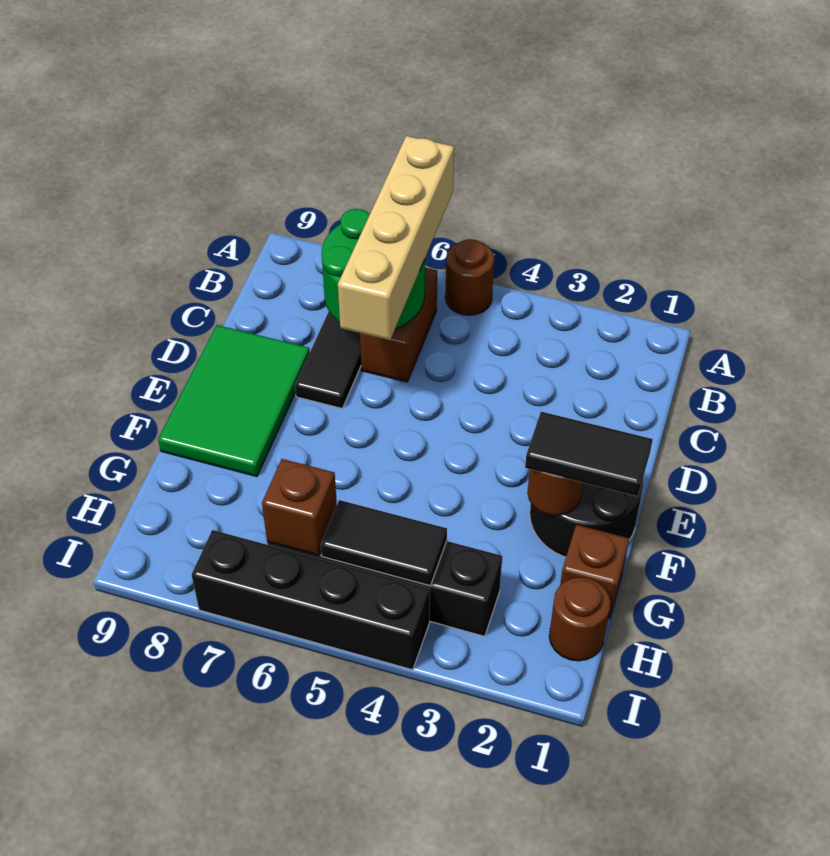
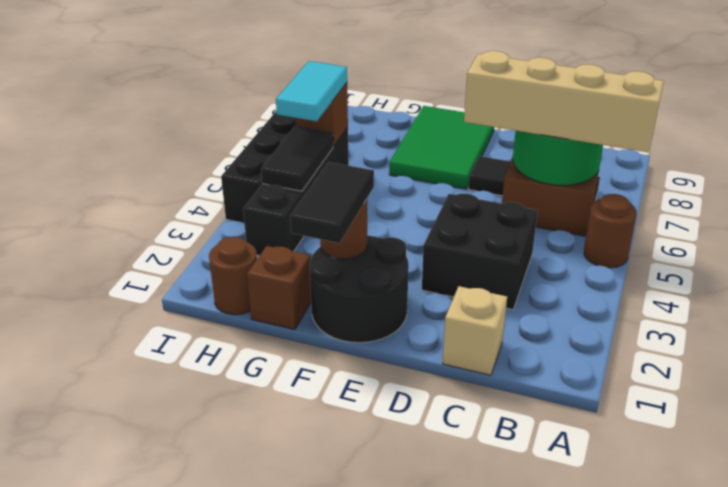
none -> tan 1x1 brick [443,286,507,375]
none -> black 2x2 brick [422,194,538,310]
green 2x3 tile [158,325,310,476] -> green 2x3 tile turned to [389,106,494,189]
none -> cyan 1x2 tile [276,61,347,121]

